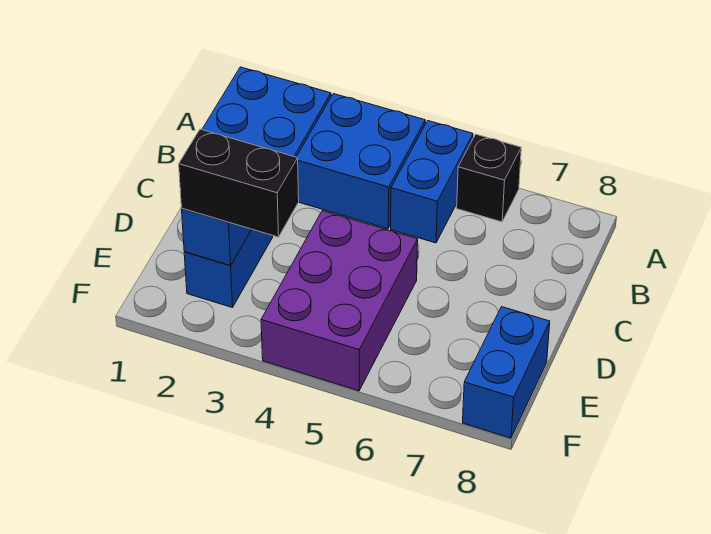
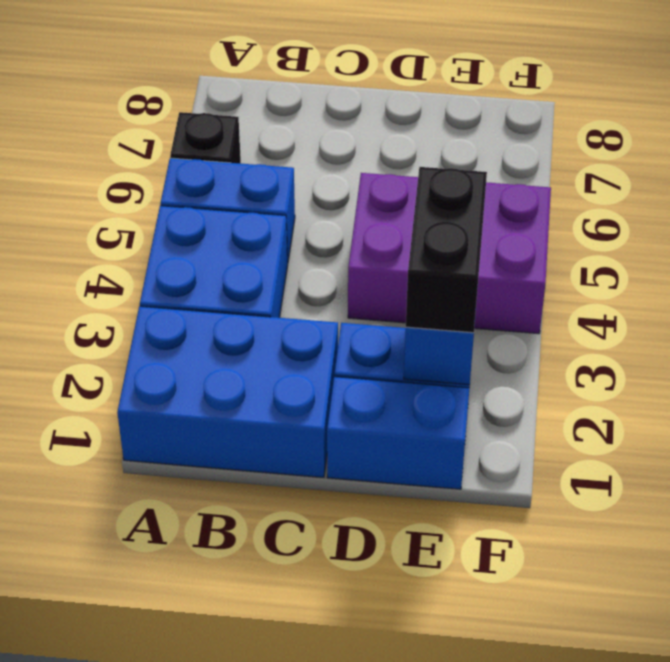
blue 1x2 brick [463,307,550,438] -> blue 1x2 brick moved to [327,377,469,489]

